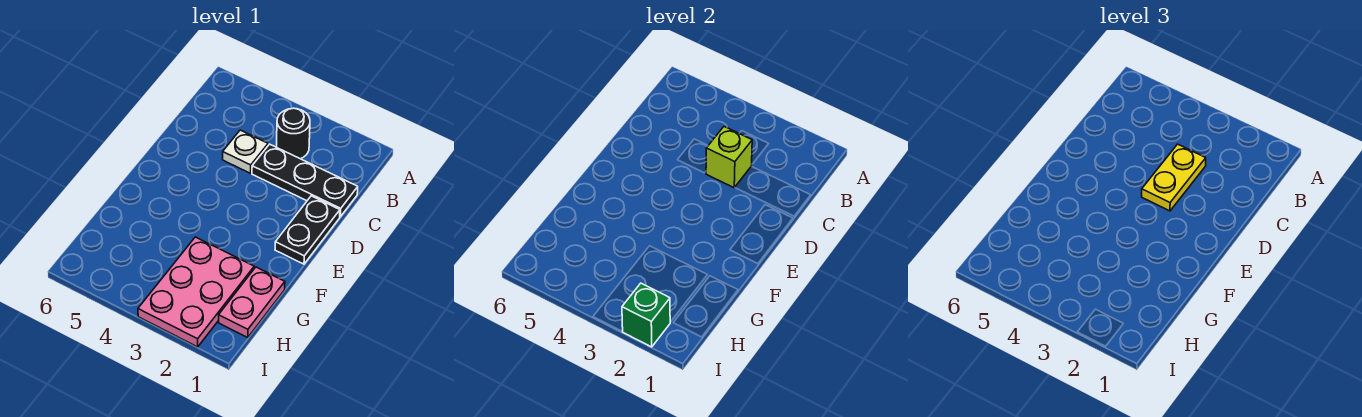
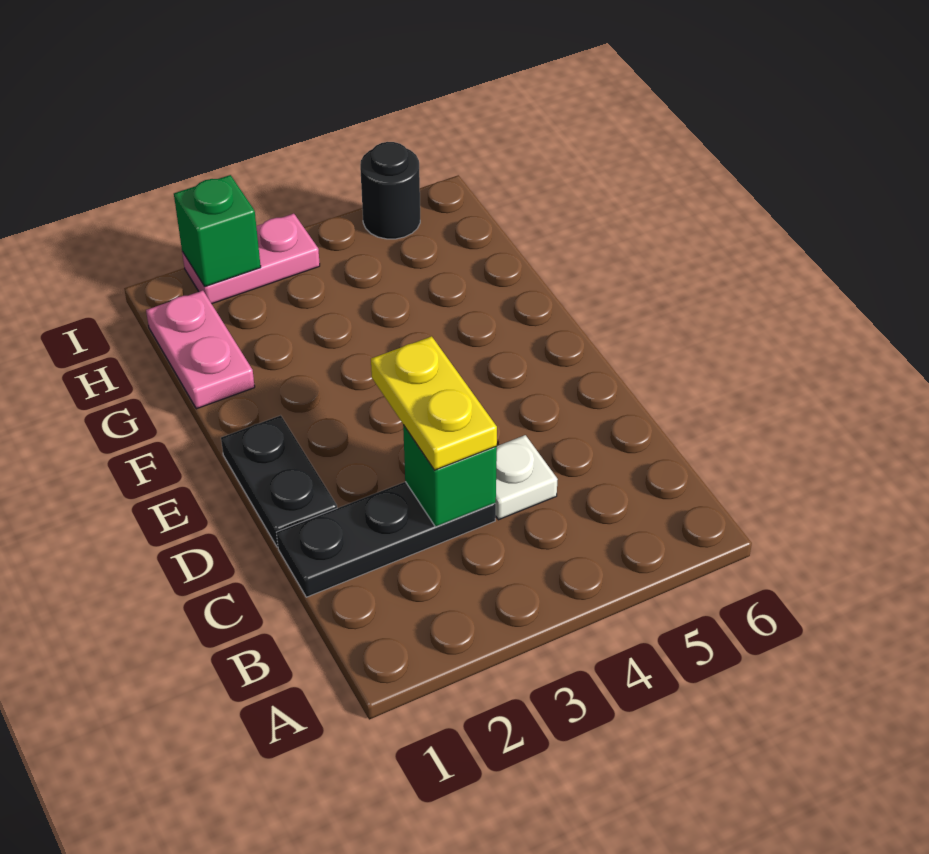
black 1x1 round brick [277,108,310,159] -> black 1x1 round brick moved to [360,142,420,239]
lime 1x1 brick [706,127,752,188] -> green 1x1 brick [403,425,497,527]
pink 2x3 plate [138,237,254,347] -> pink 1x2 plate [182,214,320,304]

